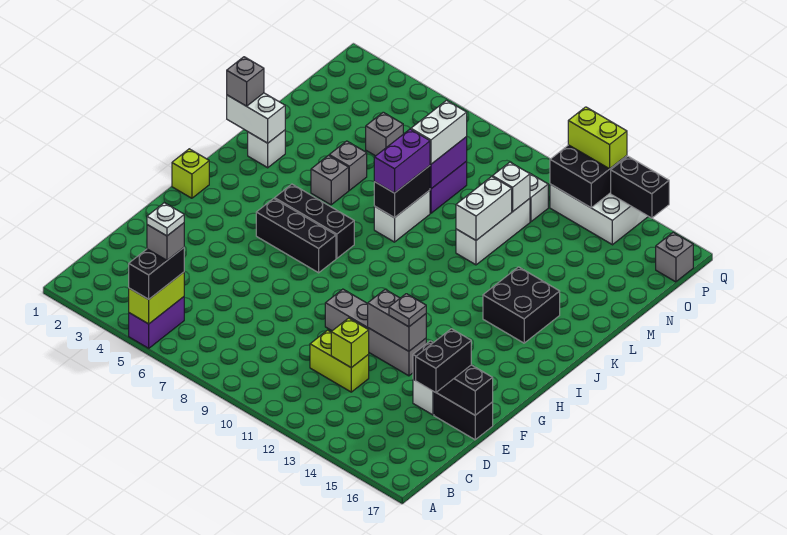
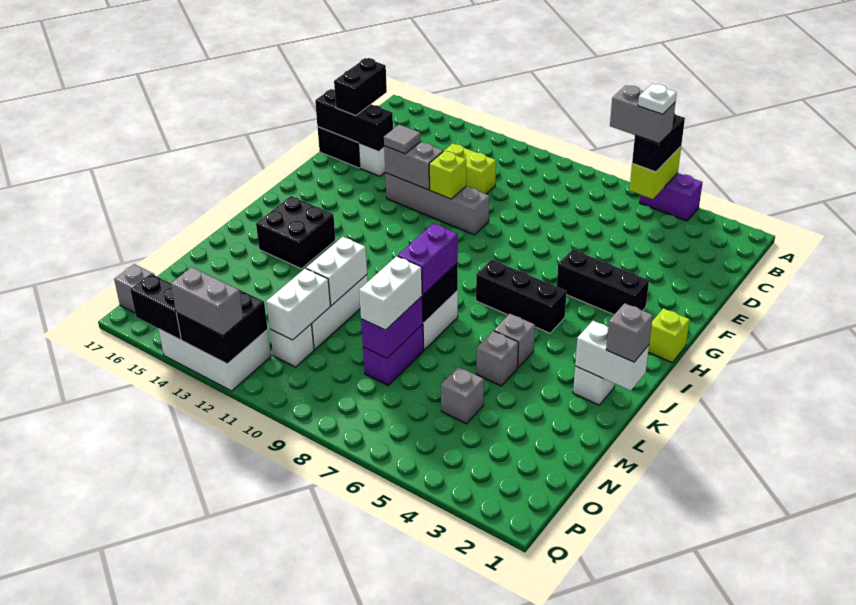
purple 1x2 brick [129,297,184,348] -> purple 1x2 brick turned to [640,173,703,221]
grey 1x1 brick [147,223,184,260] -> grey 1x2 brick [610,85,675,143]
lime 1x1 brick [331,318,369,368] -> lime 1x1 brick moved to [429,151,466,199]
grey 1x1 plate [389,294,426,327] -> grey 1x1 tile [384,125,421,154]
black 1x3 brick [256,199,336,273] -> black 1x3 brick moved to [557,249,649,315]
white 1x1 brick [493,162,530,212] -> white 1x2 brick [266,269,331,340]
lime 1x2 brick [568,107,627,169] -> grey 1x2 brick [171,267,243,336]

